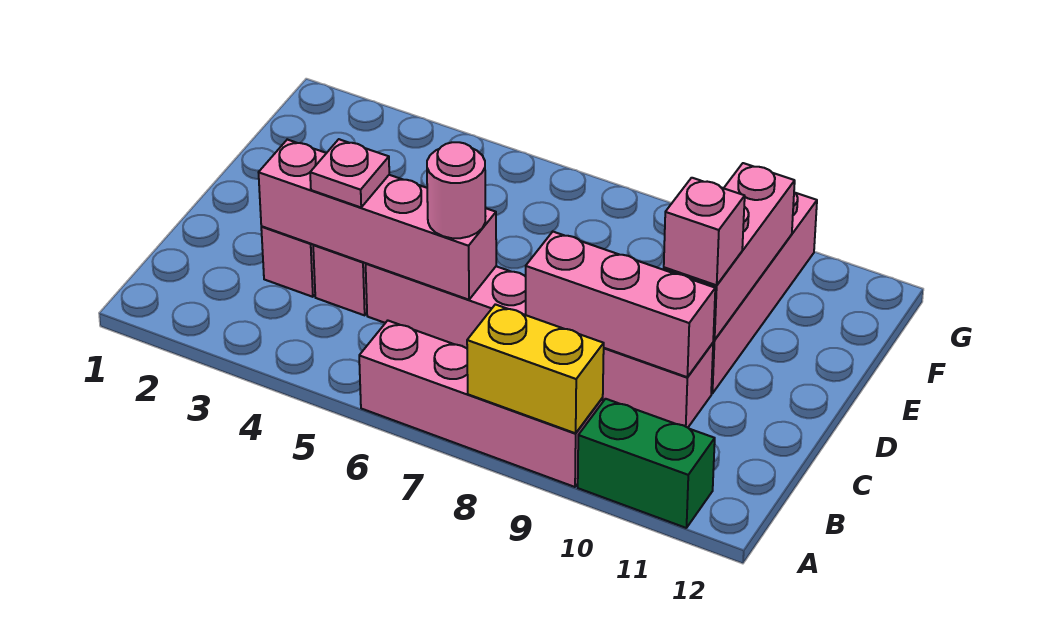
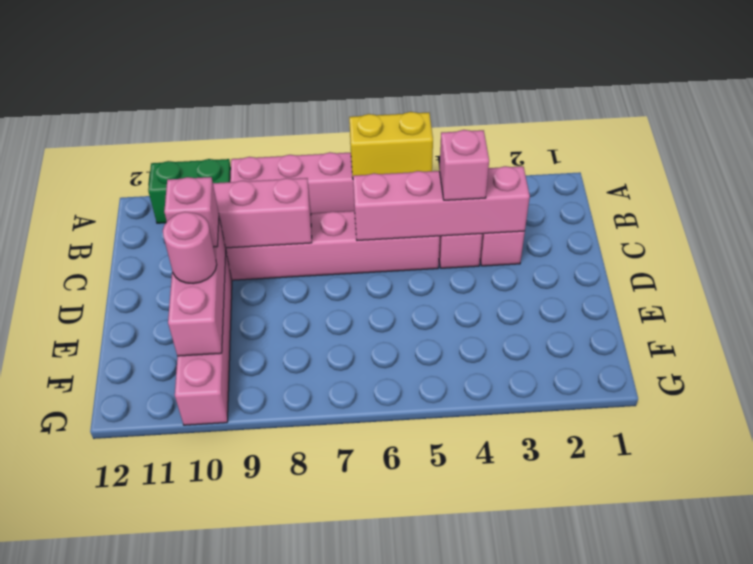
yellow 1x2 brick [467,304,604,433] -> yellow 1x2 brick moved to [349,112,433,177]
pink 1x1 plate [310,139,389,207] -> pink 1x1 brick [440,130,489,200]
pink 1x1 round brick [427,142,486,238] -> pink 1x1 round brick moved to [163,212,217,284]

